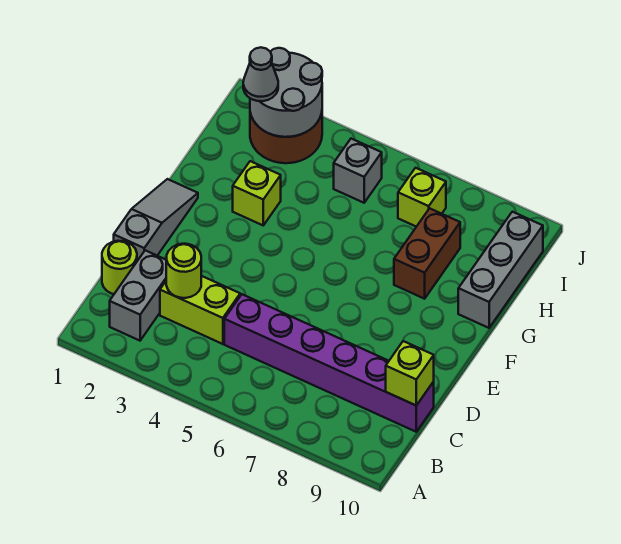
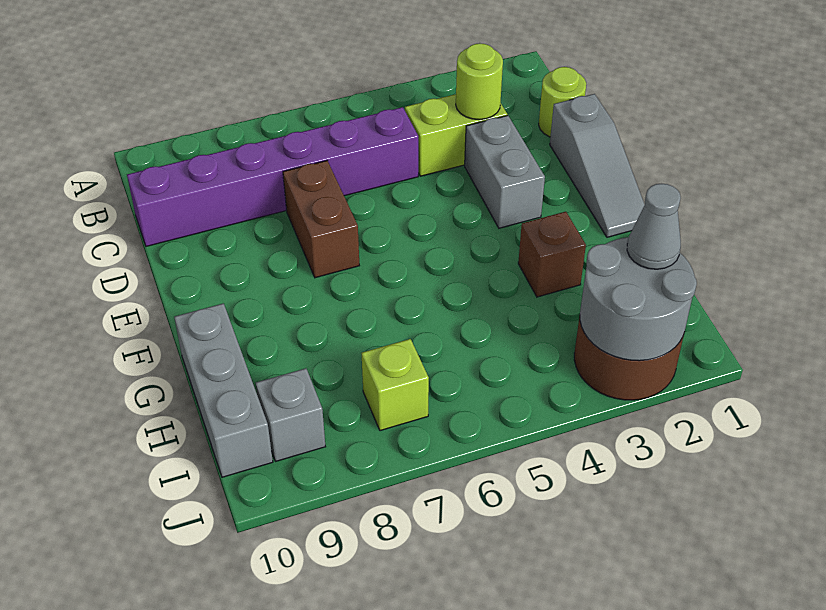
grey 1x2 brick [110,250,166,341] -> grey 1x2 brick moved to [465,115,545,228]
lime 1x1 brick [386,341,434,406] -> none
lime 1x1 brick [233,161,281,225] -> brown 1x1 brick [518,212,586,297]
brown 1x2 brick [394,208,460,299] -> brown 1x2 brick moved to [283,161,359,278]
grey 1x1 brick [334,139,382,203] -> grey 1x1 brick moved to [256,368,325,461]

